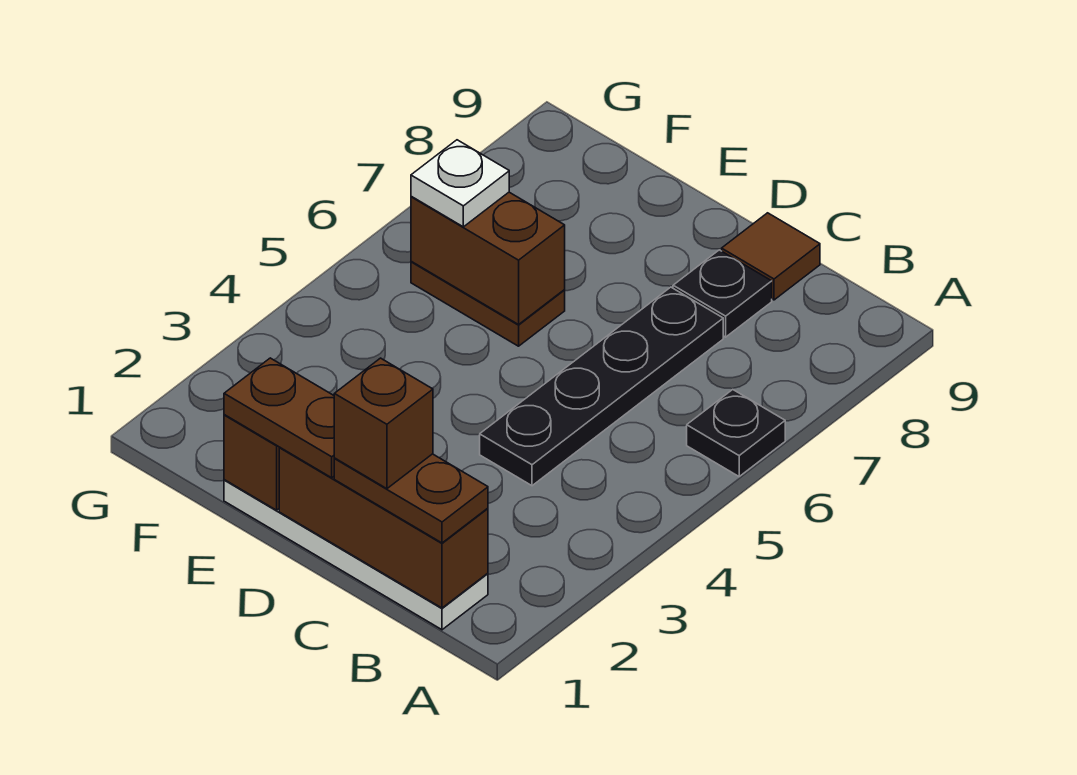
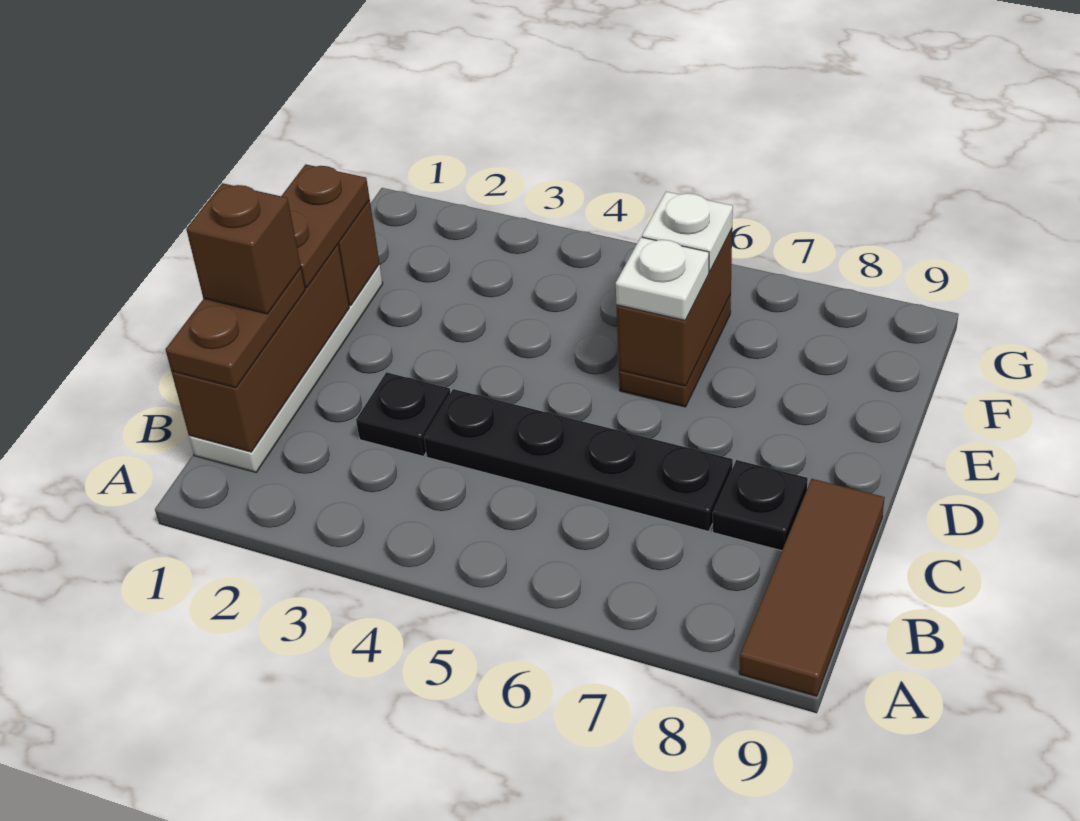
black 1x1 plate [687,390,785,476] -> black 1x1 plate moved to [356,372,450,456]
brown 1x1 tile [722,213,820,300] -> brown 1x3 tile [739,479,885,696]
none -> white 1x1 plate [616,237,709,320]

